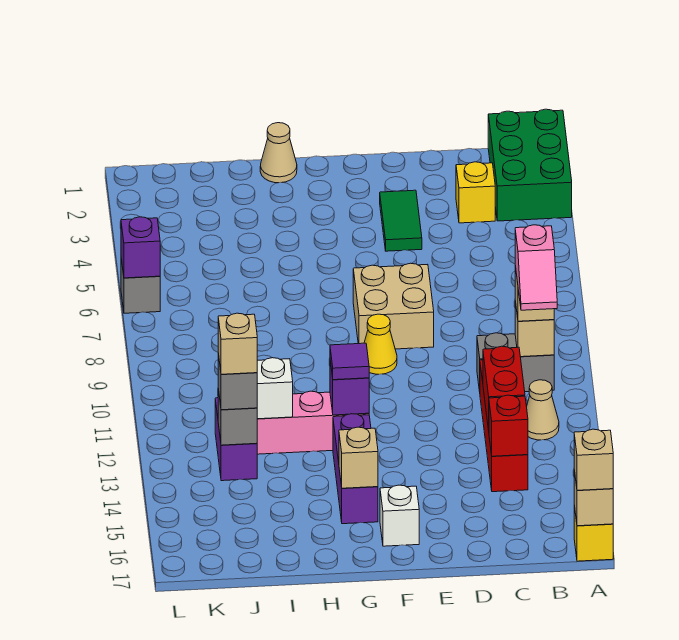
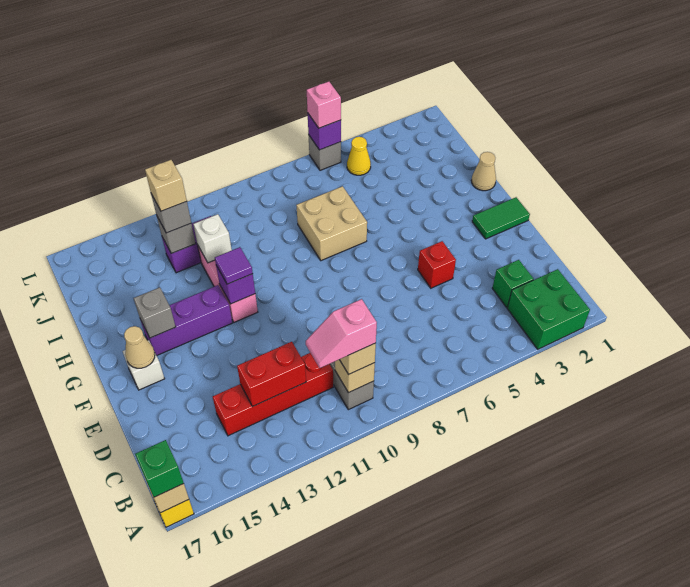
green 2x3 brick [488,109,572,221] -> green 2x2 brick [507,269,590,349]
tan 1x1 brick [574,429,613,490] -> green 1x1 brick [135,440,184,497]
tan 1x1 cone [527,380,559,440] -> tan 1x1 cone moved to [124,326,155,368]
yellow 1x1 brick [456,162,495,223] -> green 1x1 brick [492,260,534,307]
red 1x1 brick [489,395,528,456] -> red 1x1 brick moved to [418,241,456,288]
green 1x2 tile [380,190,422,251] -> green 1x2 tile moved to [472,197,530,239]
tan 2x2 brick [353,263,434,349] -> tan 2x2 brick moved to [296,186,367,261]
yellow 1x1 cone [364,314,397,374] -> yellow 1x1 cone moved to [347,137,371,175]
tan 1x1 brick [339,427,378,488] -> grey 1x1 brick [134,287,176,338]
none -> pink 1x1 brick [307,82,341,128]

